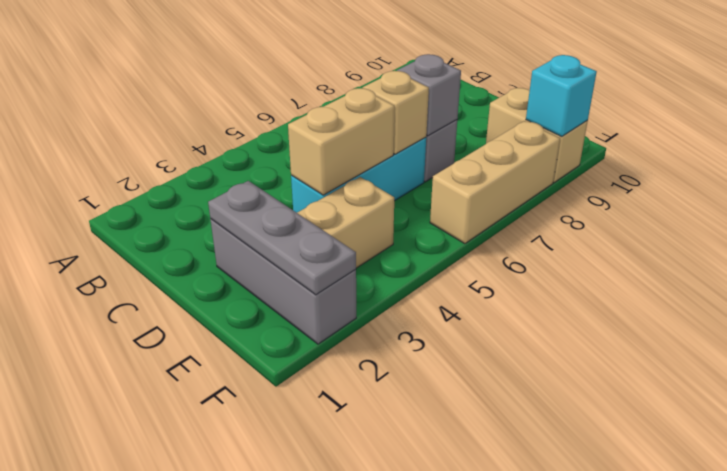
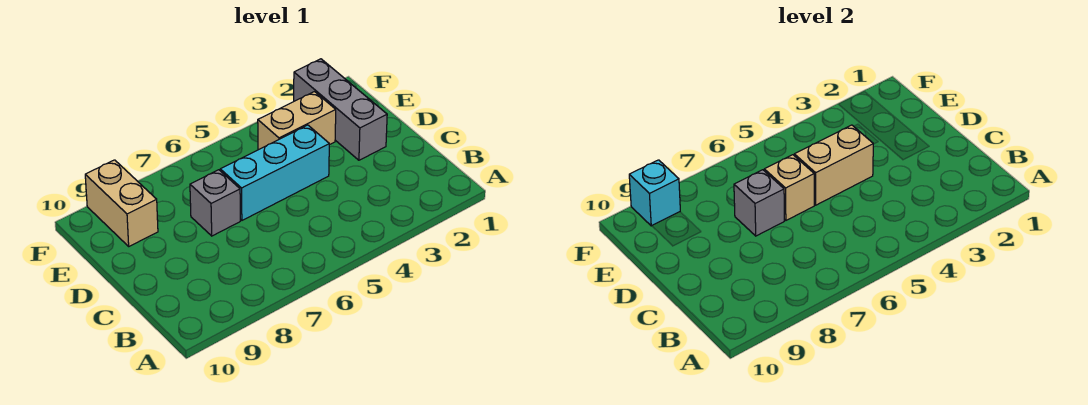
grey 1x3 plate [208,181,356,295] -> none
tan 1x3 brick [430,121,560,244] -> none

